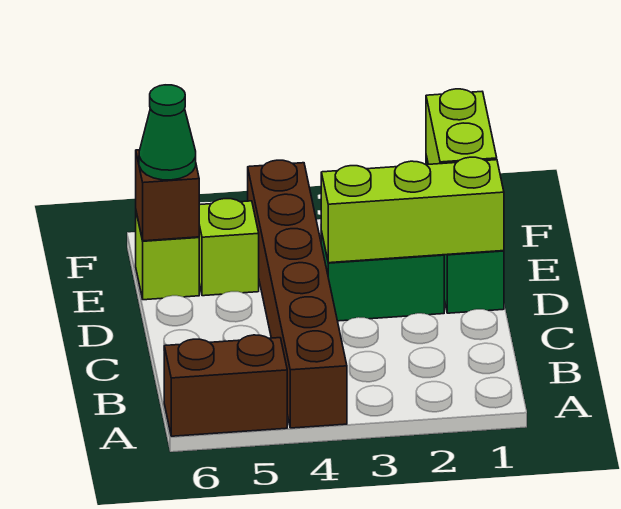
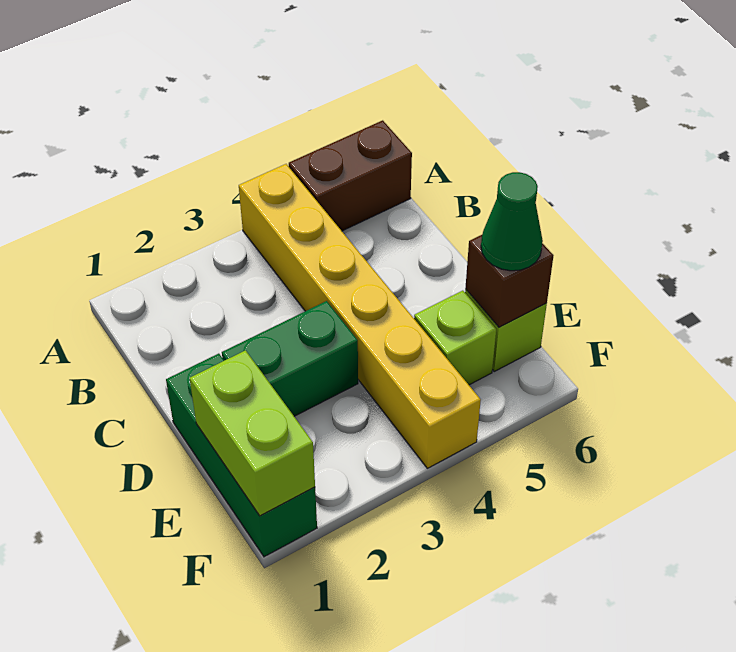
brown 1x6 brick [248,160,347,428] -> yellow 1x6 brick [239,164,481,468]
lime 1x3 brick [321,157,504,263] -> none

